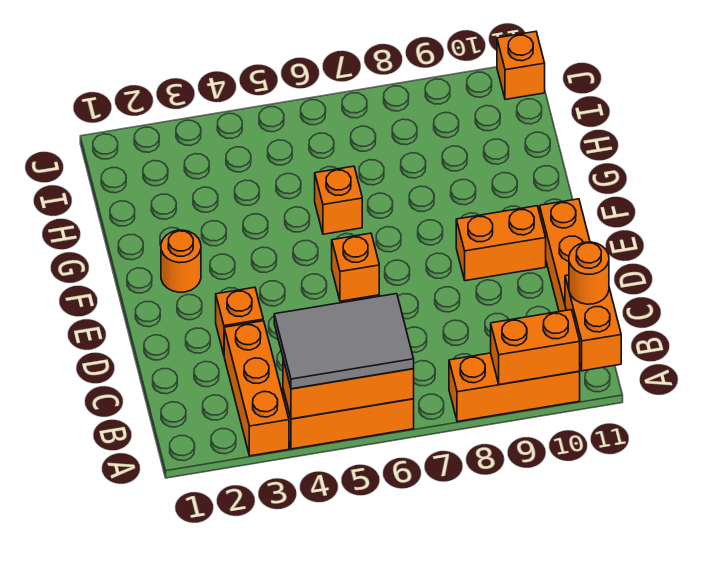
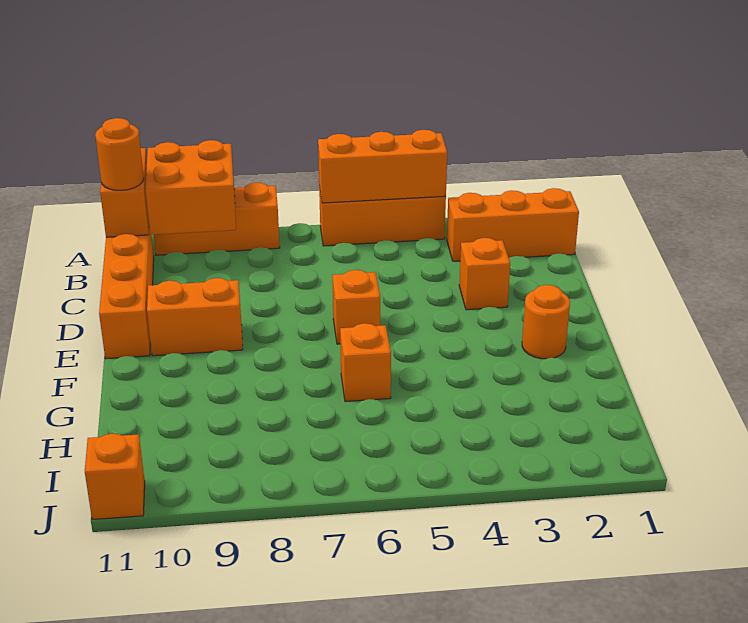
orange 1x3 brick [224,321,289,456] -> orange 1x3 brick turned to [447,188,579,261]
grey 2x3 tile [274,294,414,389] -> none
orange 1x2 brick [491,310,580,385] -> orange 2x2 brick [145,140,236,235]

